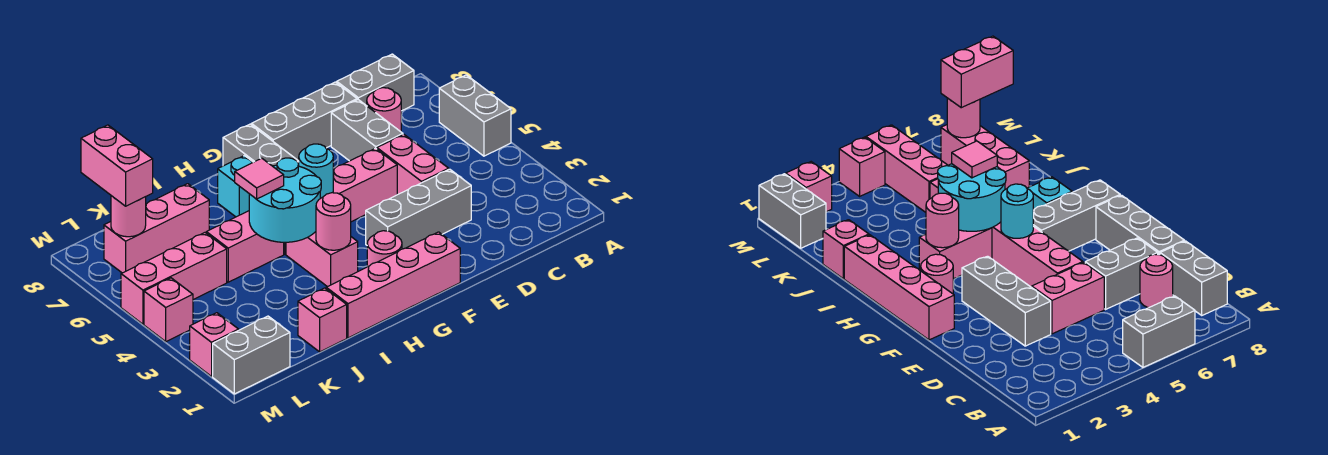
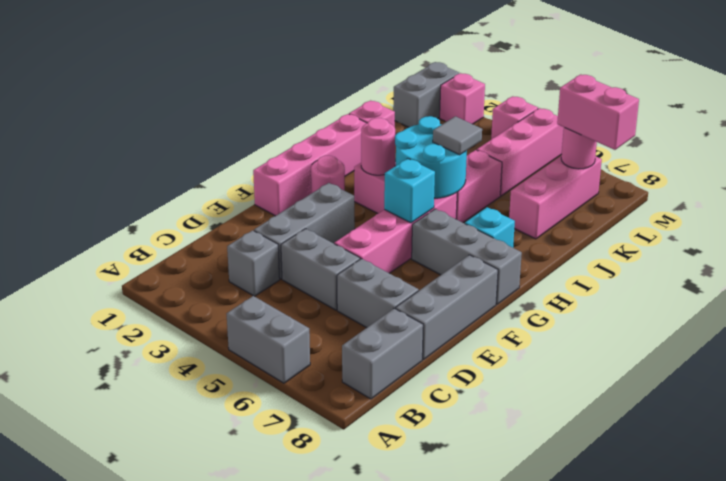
none -> grey 1x1 brick [227,230,280,296]
pink 1x1 round brick [367,88,401,132] -> none
pink 1x2 brick [377,134,449,195] -> grey 1x2 brick [281,229,360,310]
cyan 1x1 round brick [299,144,333,198] -> cyan 1x1 brick [384,159,435,223]
pink 1x1 tile [235,158,284,199] -> grey 1x1 tile [433,116,482,155]

